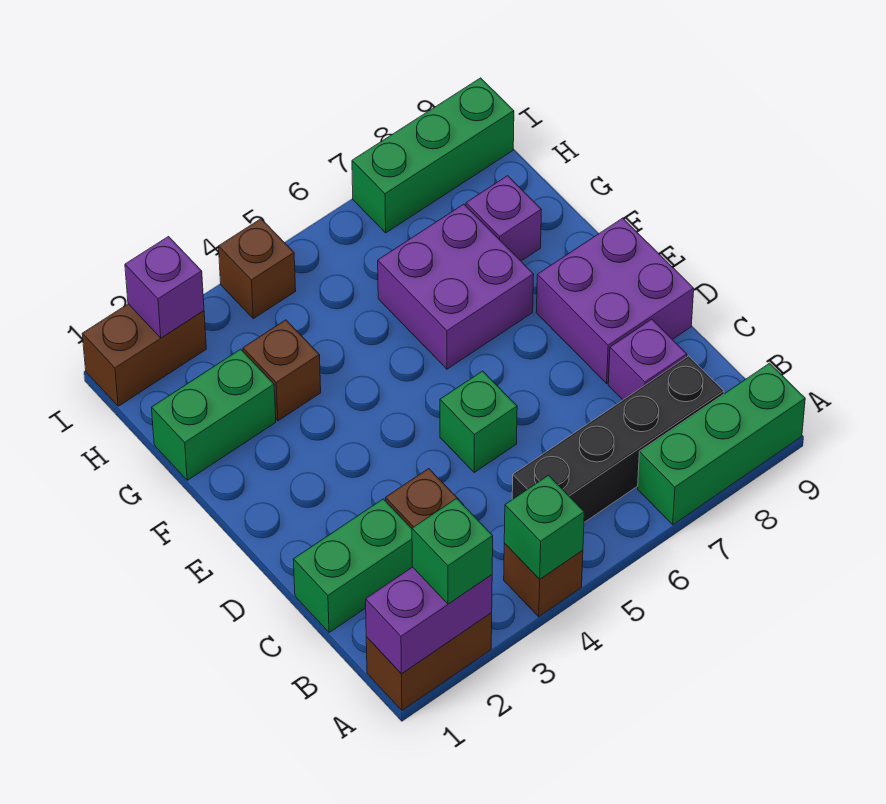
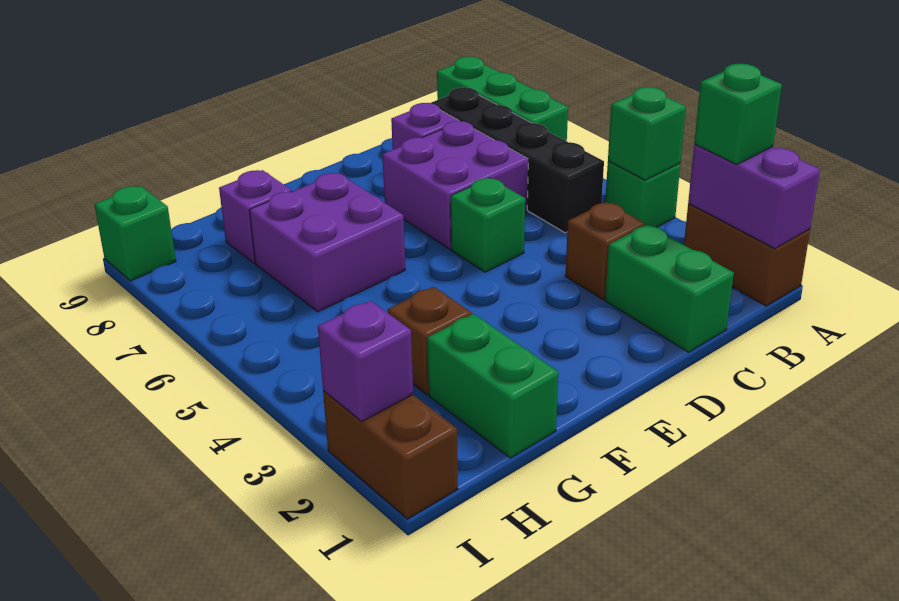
brown 1x1 brick [504,543,583,617] -> green 1x1 brick [605,161,680,227]
purple 2x2 brick [536,218,694,383] -> purple 2x2 brick moved to [382,121,528,249]
brown 1x1 brick [219,219,296,319] -> none
green 1x3 brick [352,78,514,233] -> green 1x1 brick [94,186,176,281]

